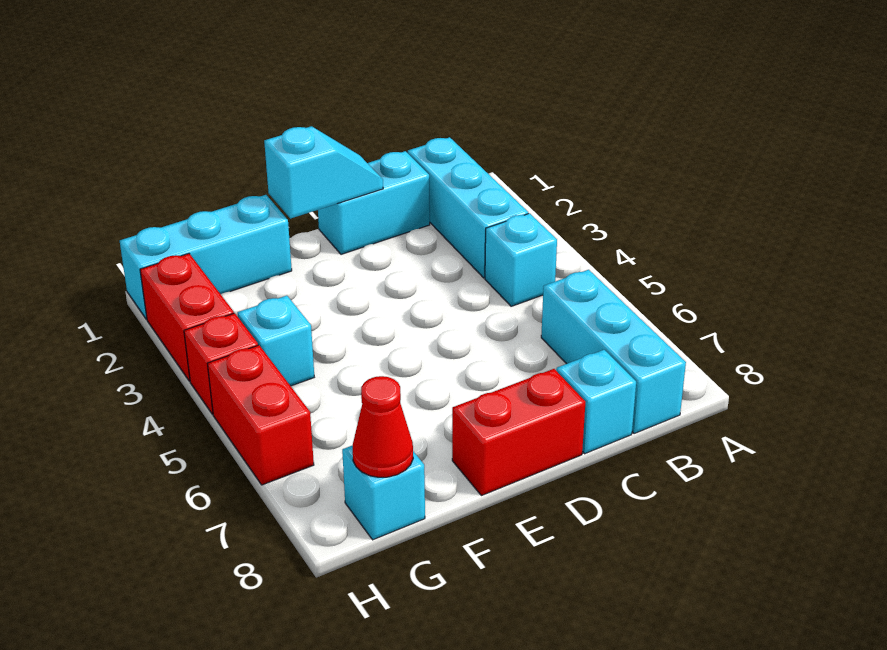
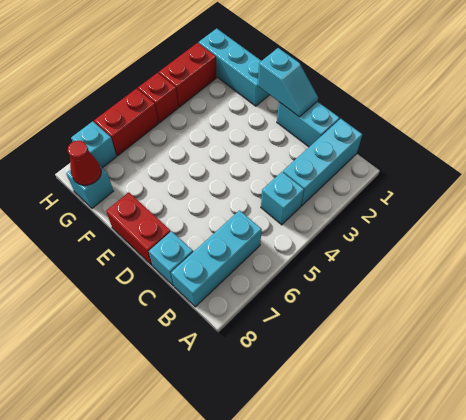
cyan 1x1 brick [238,296,314,386] -> cyan 1x1 brick moved to [71,121,117,168]

